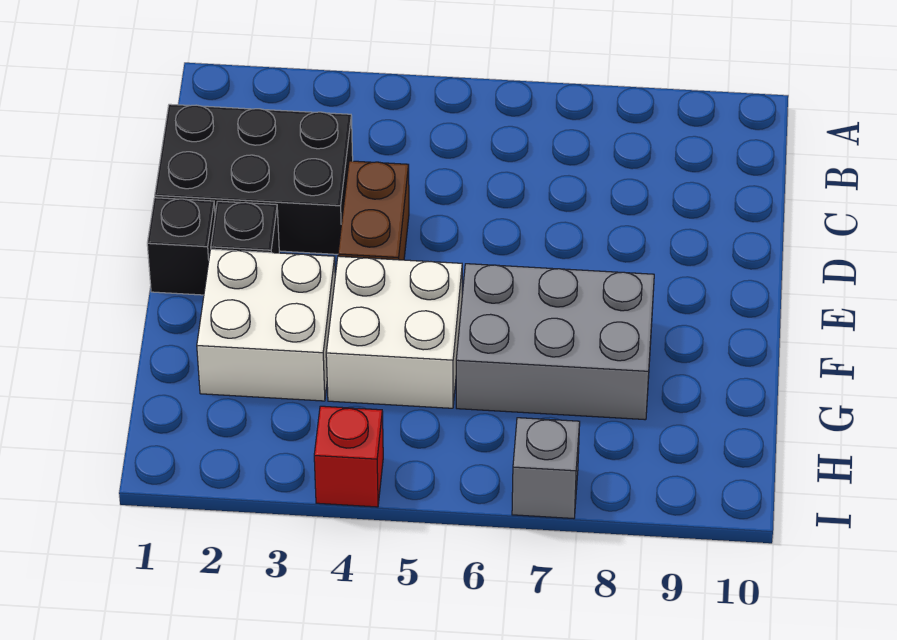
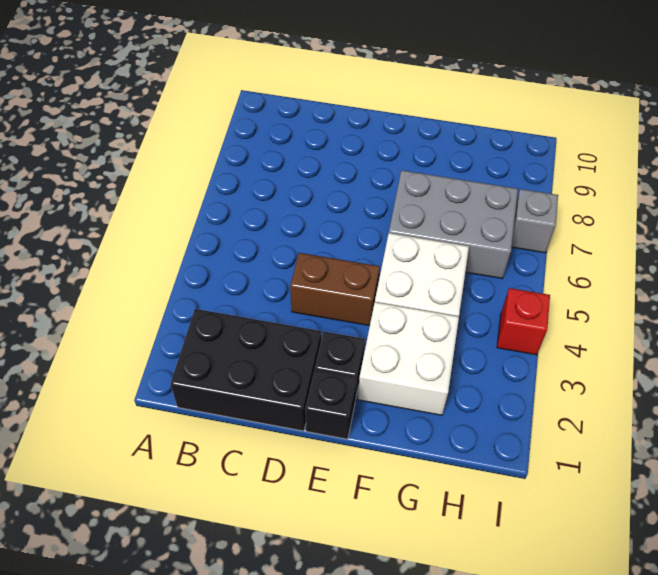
black 2x3 brick [155,104,353,254] -> black 2x3 brick turned to [170,309,321,431]
grey 2x3 brick [456,264,654,420] -> grey 2x3 brick turned to [389,170,518,279]

